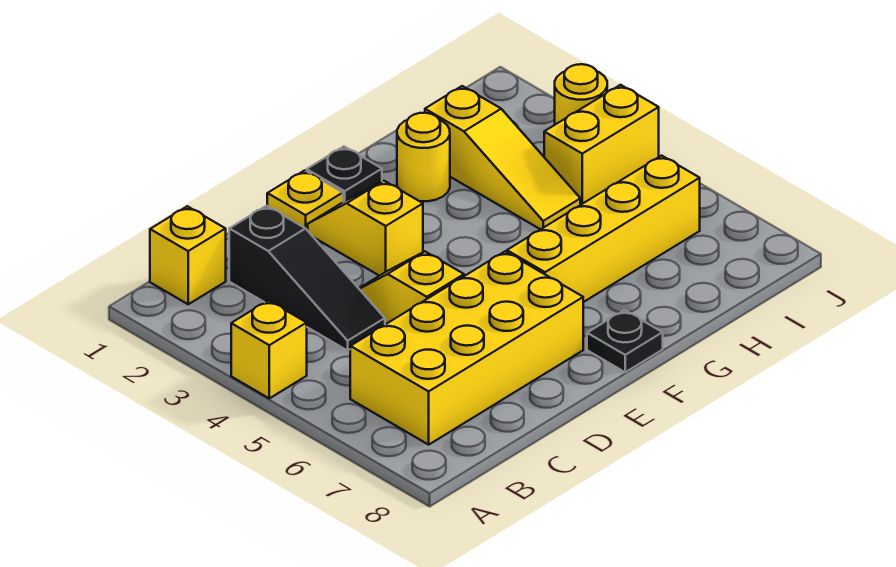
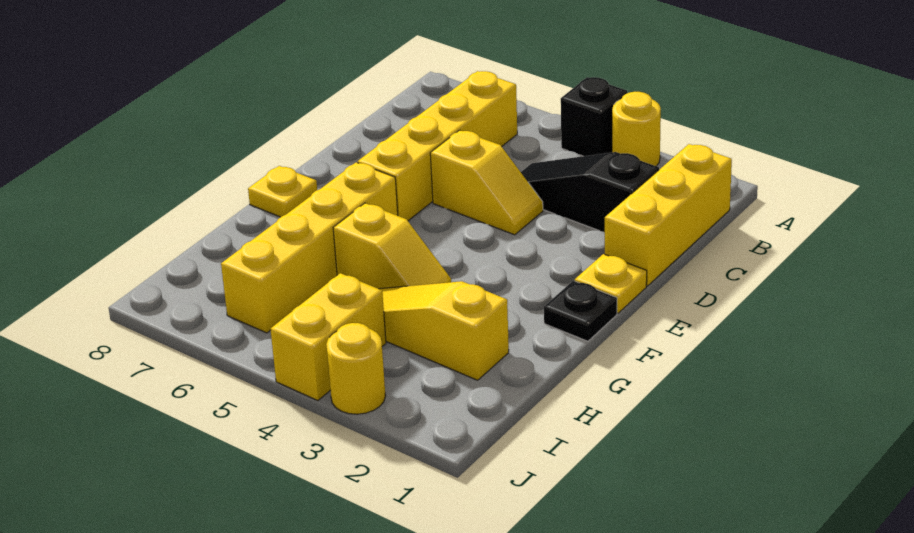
yellow 1x1 brick [231,300,307,398] -> black 1x1 brick [561,77,627,156]
yellow 1x1 brick [150,206,226,304] -> yellow 1x3 brick [605,144,732,286]
yellow 2x4 brick [350,251,583,445] -> yellow 1x4 brick [358,71,517,221]
yellow 1x2 slope [308,181,423,276] -> yellow 1x2 slope moved to [333,203,451,289]
black 1x1 plate [587,310,663,372] -> yellow 1x1 plate [248,166,317,217]
yellow 1x1 round brick [397,113,450,201] -> yellow 1x1 round brick moved to [612,92,661,166]

